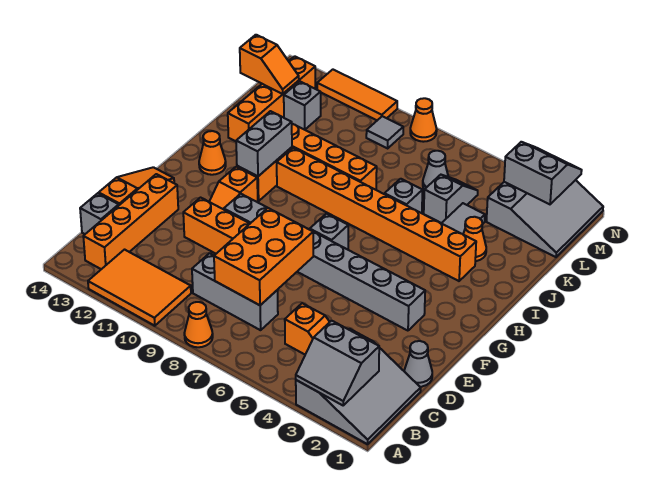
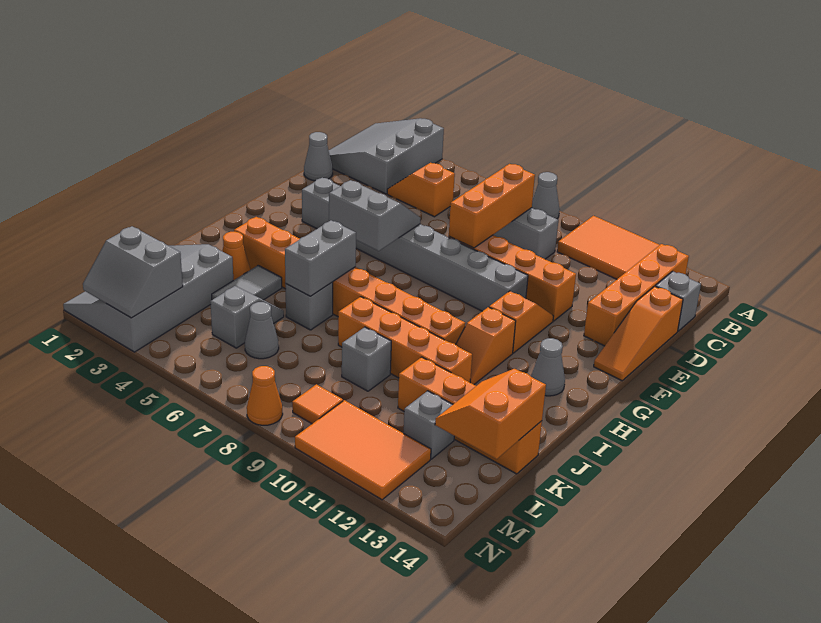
grey 2x2 slope [296,321,379,405] -> grey 2x2 slope moved to [329,180,421,251]
orange 1x1 cone [184,302,213,347] -> grey 1x1 cone [532,172,560,219]
orange 2x3 brick [214,208,313,305] -> orange 1x3 brick [449,164,535,248]
grey 1x1 brick [310,214,348,250] -> grey 1x1 brick moved to [342,327,391,391]
grey 1x2 brick [236,111,292,176] -> grey 1x2 brick moved to [285,220,356,296]
orange 1x1 cone [199,131,226,175] -> grey 1x1 cone [531,338,565,396]
orange 1x4 brick [228,56,315,141] -> orange 1x4 brick turned to [398,357,542,474]
grey 1x2 slope [424,175,478,223] -> grey 1x2 slope turned to [210,286,284,348]
grey 3x3 slope [486,180,603,257] -> grey 3x4 slope [63,244,233,352]
orange 1x2 slope [240,35,299,94] -> orange 2x2 slope [435,369,546,459]
grey 1x1 tile [366,116,403,148] -> orange 1x1 tile [292,384,343,424]
orange 1x3 tile [317,70,397,120] -> orange 2x3 tile [295,400,431,500]

